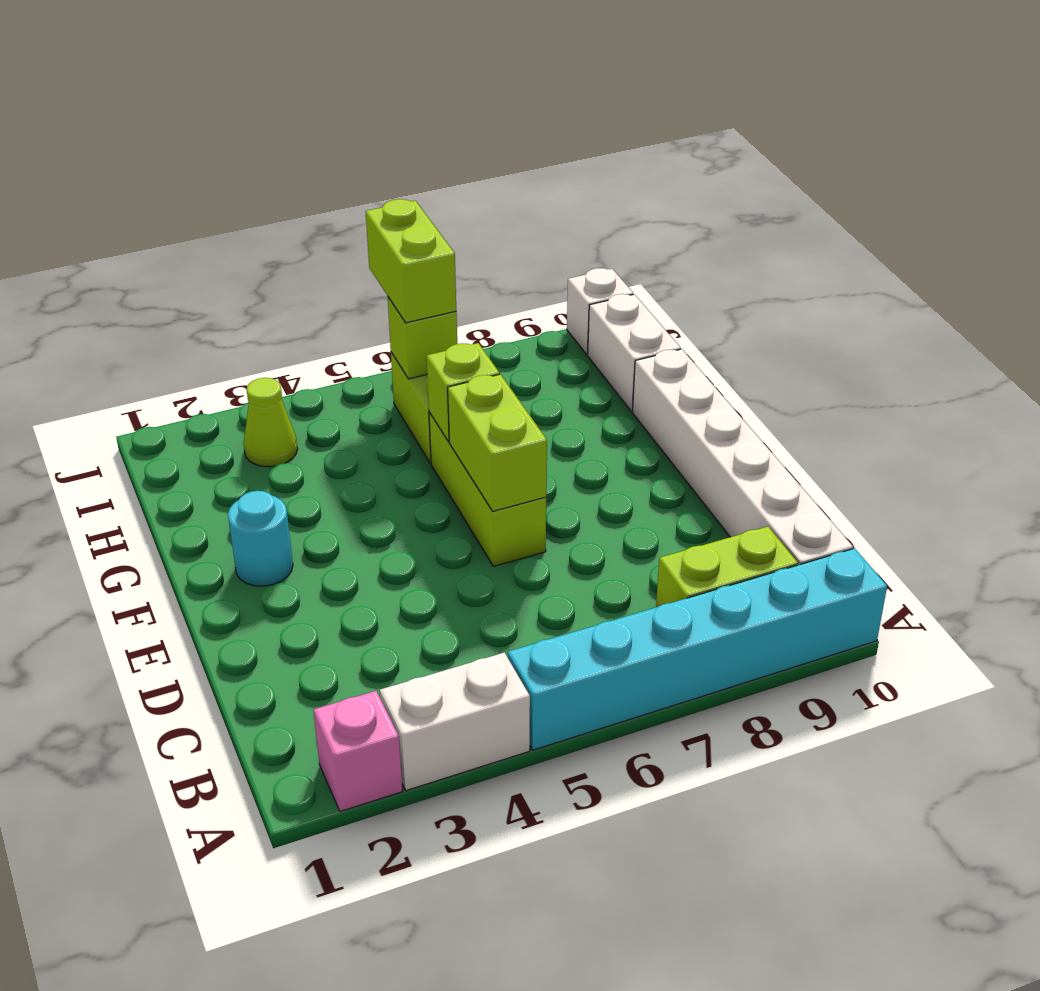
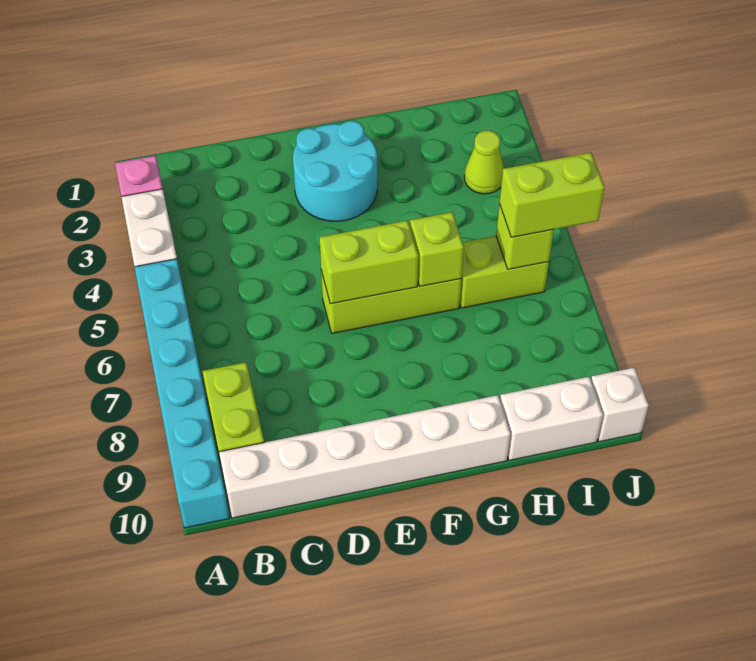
cyan 1x1 round brick [228,491,293,586] -> cyan 2x2 round brick [293,121,377,221]

